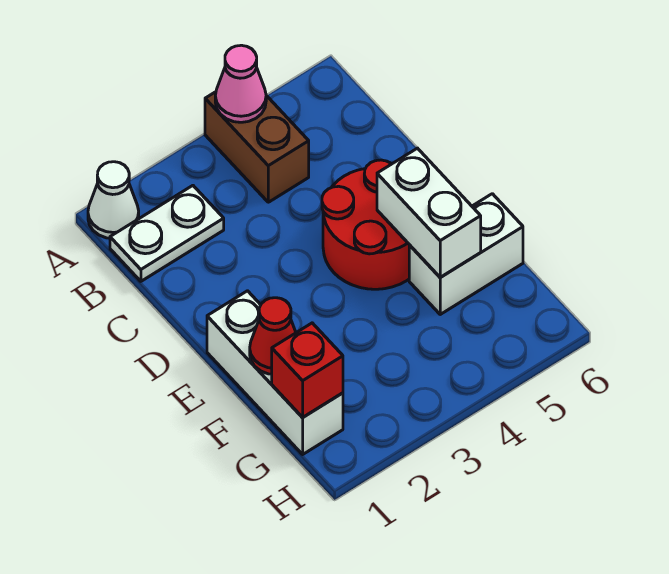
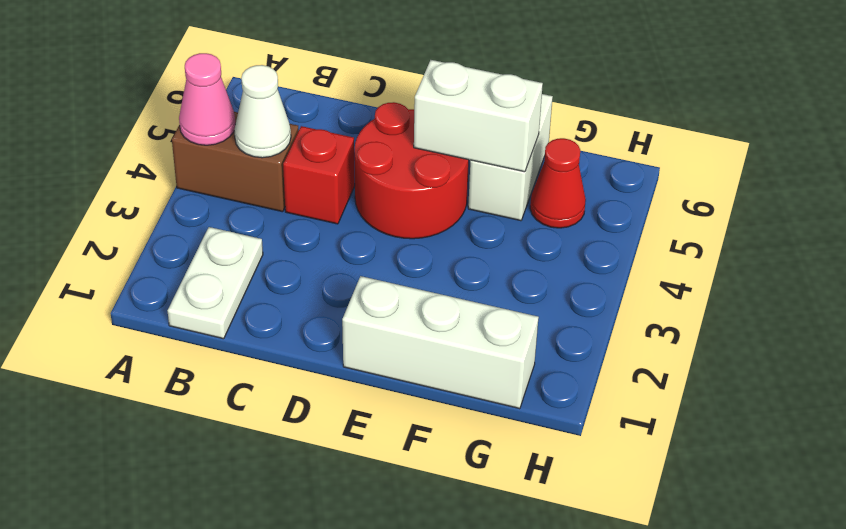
white 1x1 cone [88,162,139,238] -> white 1x1 cone moved to [234,65,291,158]
red 1x1 cone [250,298,296,374] -> red 1x1 cone moved to [530,138,586,228]
red 1x1 brick [272,323,343,418] -> red 1x1 brick moved to [283,126,355,224]

